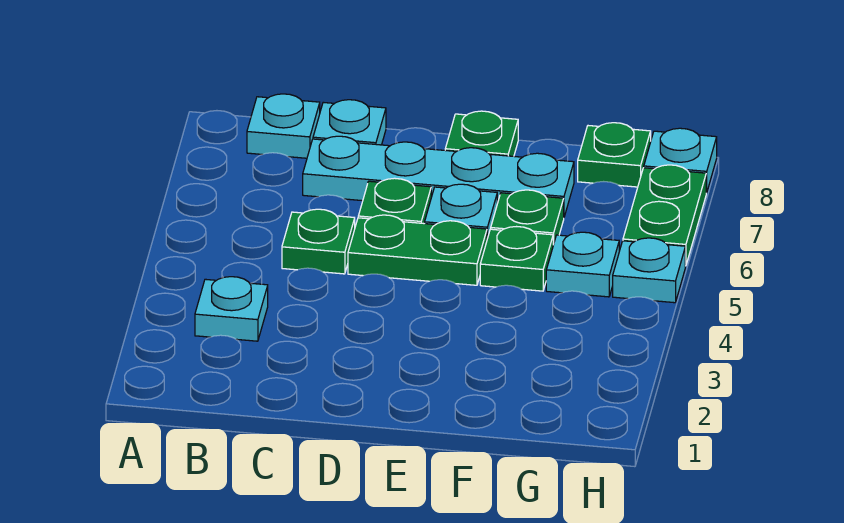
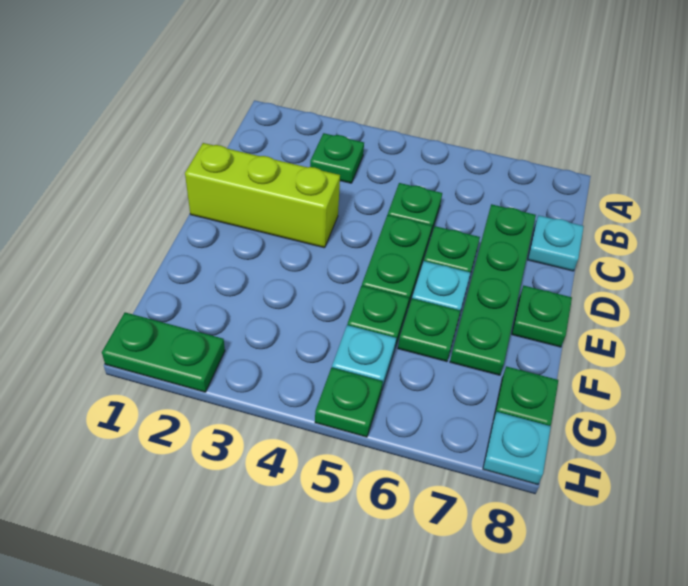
cyan 1x1 plate [195,277,268,341] -> green 1x1 plate [310,133,364,183]
cyan 1x1 plate [247,94,320,158] -> none
cyan 1x4 plate [303,136,574,217] -> green 1x4 plate [450,204,536,375]
none -> lime 1x3 brick [185,143,340,248]
cyan 1x1 plate [613,238,685,303] -> green 1x1 plate [315,368,383,437]
green 1x2 plate [623,165,706,266] -> green 1x2 plate moved to [102,312,225,392]

